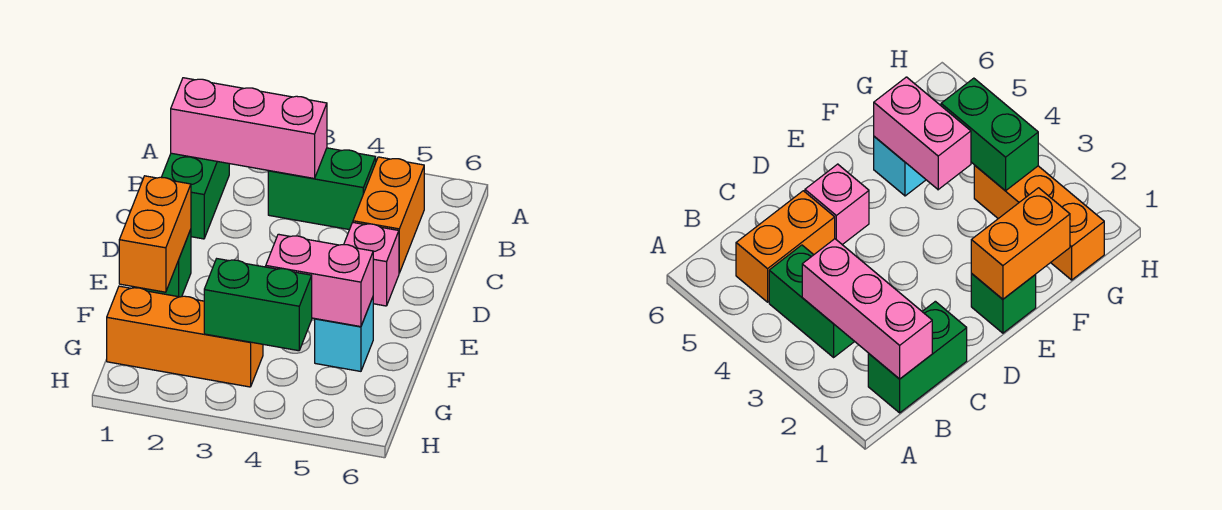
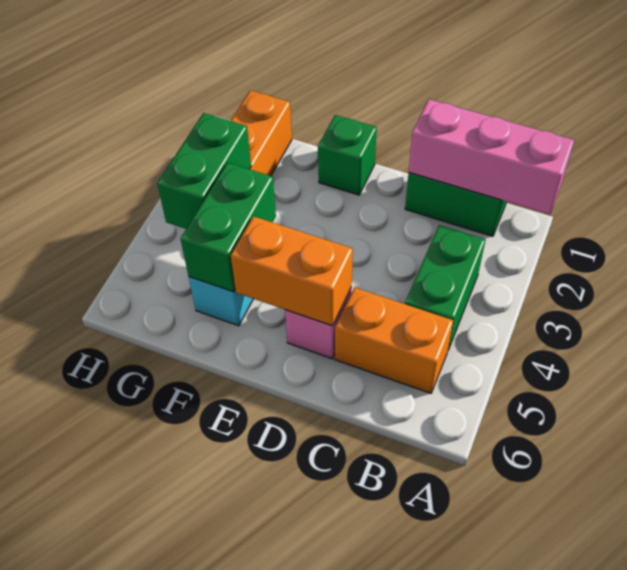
pink 1x3 brick [171,78,327,179] -> pink 1x3 brick turned to [409,99,574,214]
orange 1x2 brick [119,176,191,292] -> orange 1x2 brick moved to [231,216,353,326]
pink 1x2 brick [266,234,373,327] -> green 1x2 brick [181,163,276,292]

